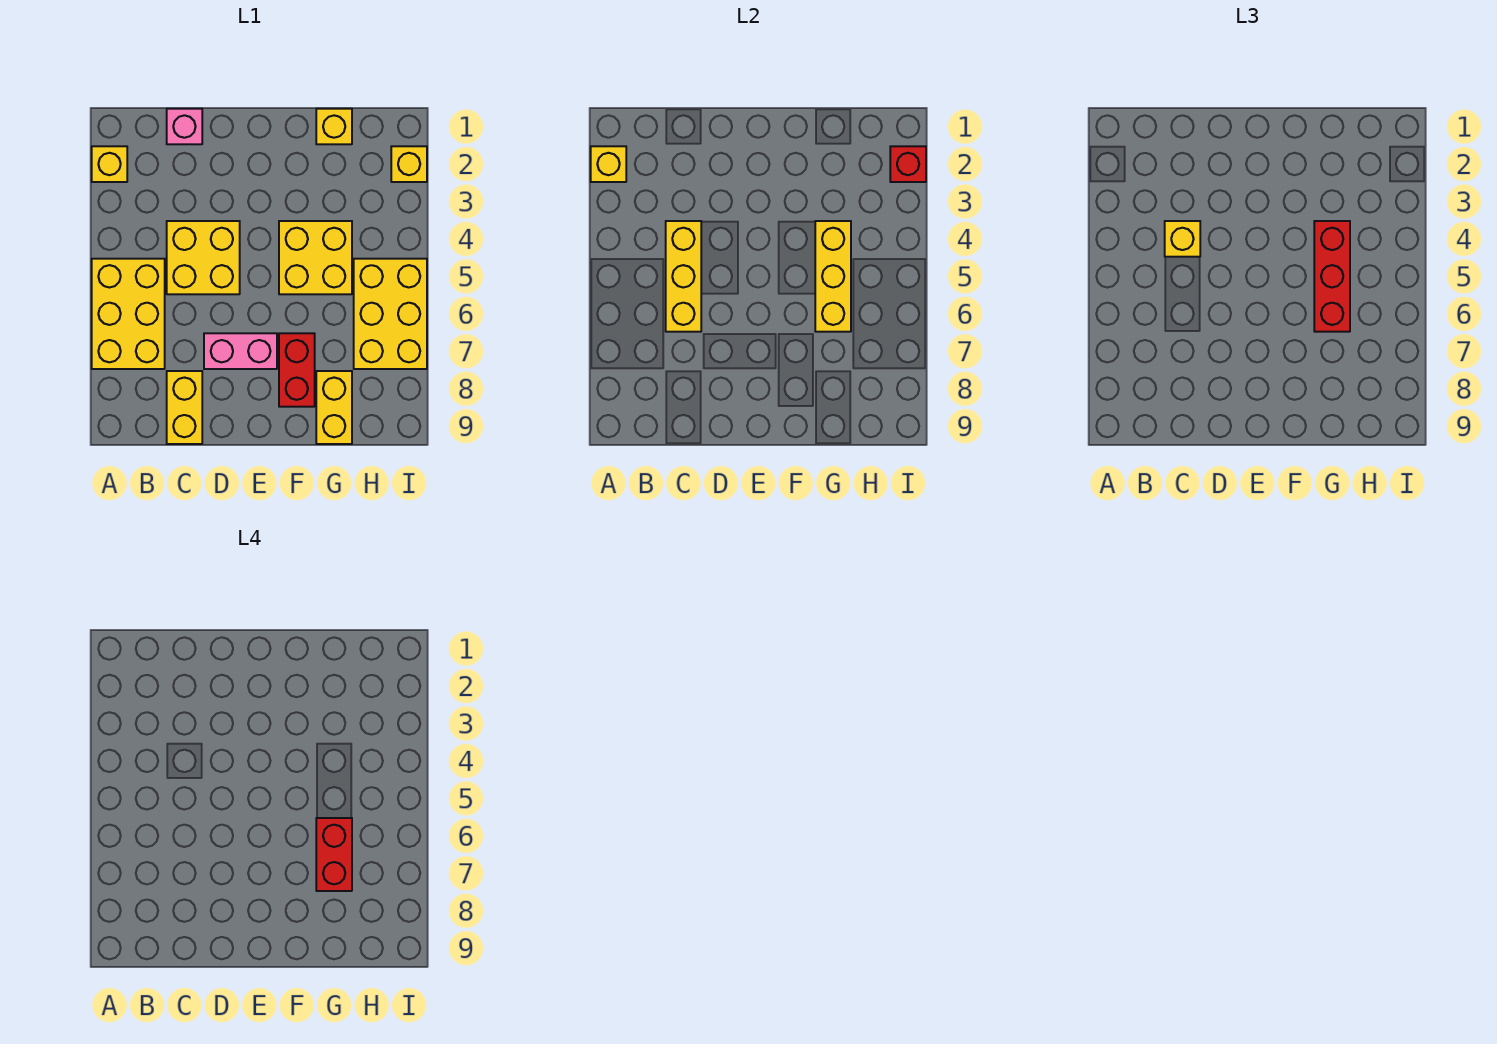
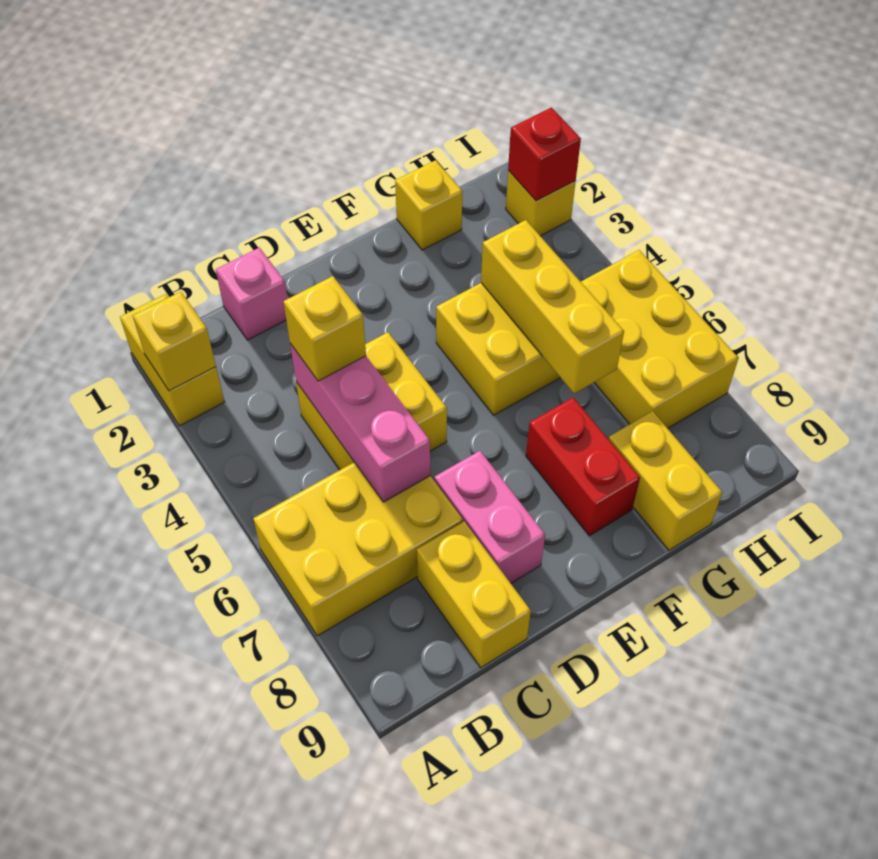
yellow 1x1 brick [92,146,127,182] -> yellow 1x2 brick [120,294,225,426]
yellow 2x3 brick [92,259,165,369] -> yellow 2x3 brick turned to [253,462,463,636]
yellow 1x3 brick [666,221,701,332] -> pink 1x3 brick [290,343,430,502]
pink 1x2 brick [204,333,277,369] -> pink 1x2 brick turned to [434,451,545,583]
red 1x3 brick [1314,221,1350,332] -> none
red 1x2 brick [316,818,352,891] -> none

